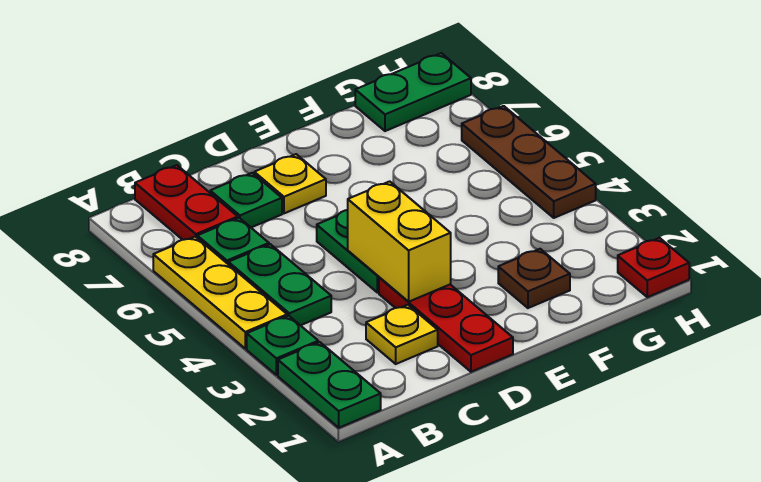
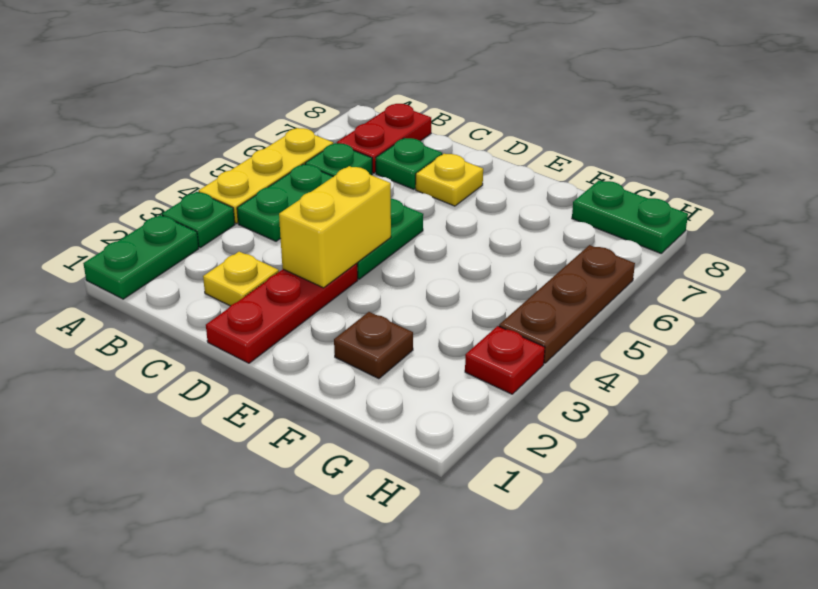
red 1x1 plate [618,238,689,297] -> red 1x1 plate moved to [465,326,545,394]

